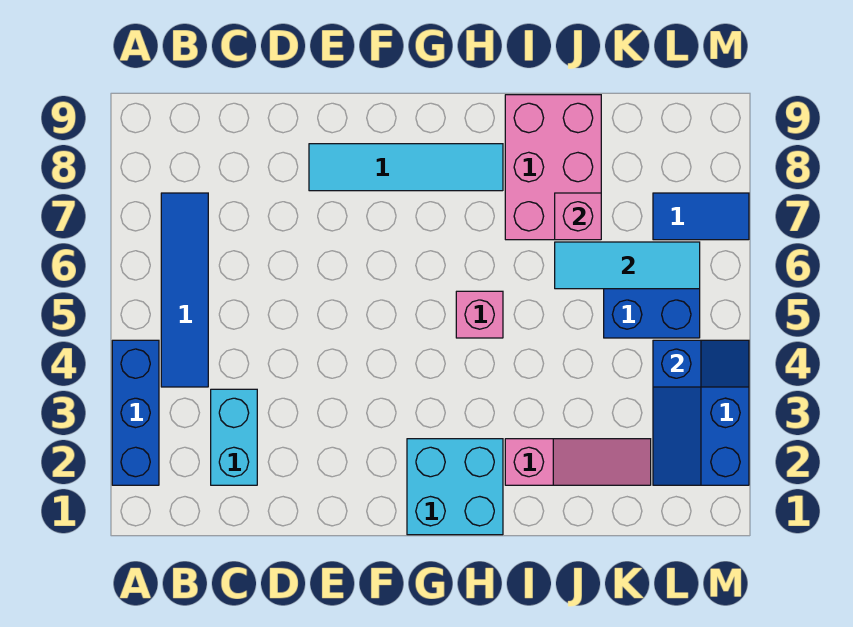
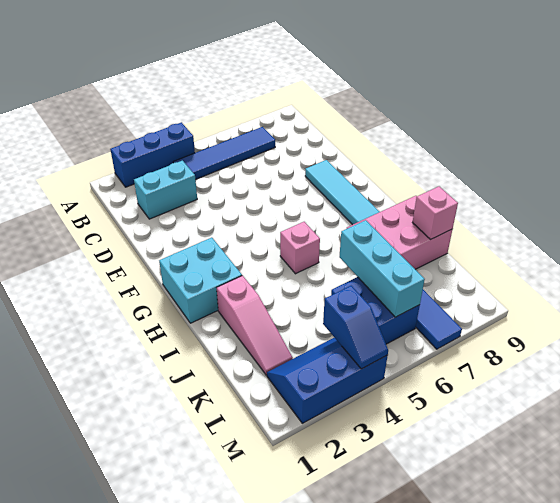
cyan 1x3 tile [555,242,700,289] -> cyan 1x3 brick [339,220,425,317]
pink 1x1 brick [555,193,601,240] -> pink 1x1 brick moved to [413,186,458,239]

